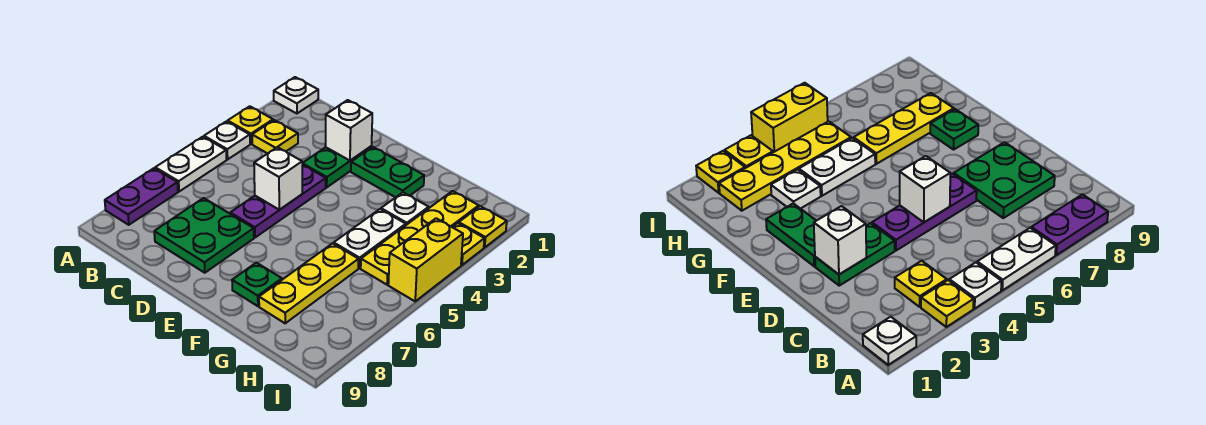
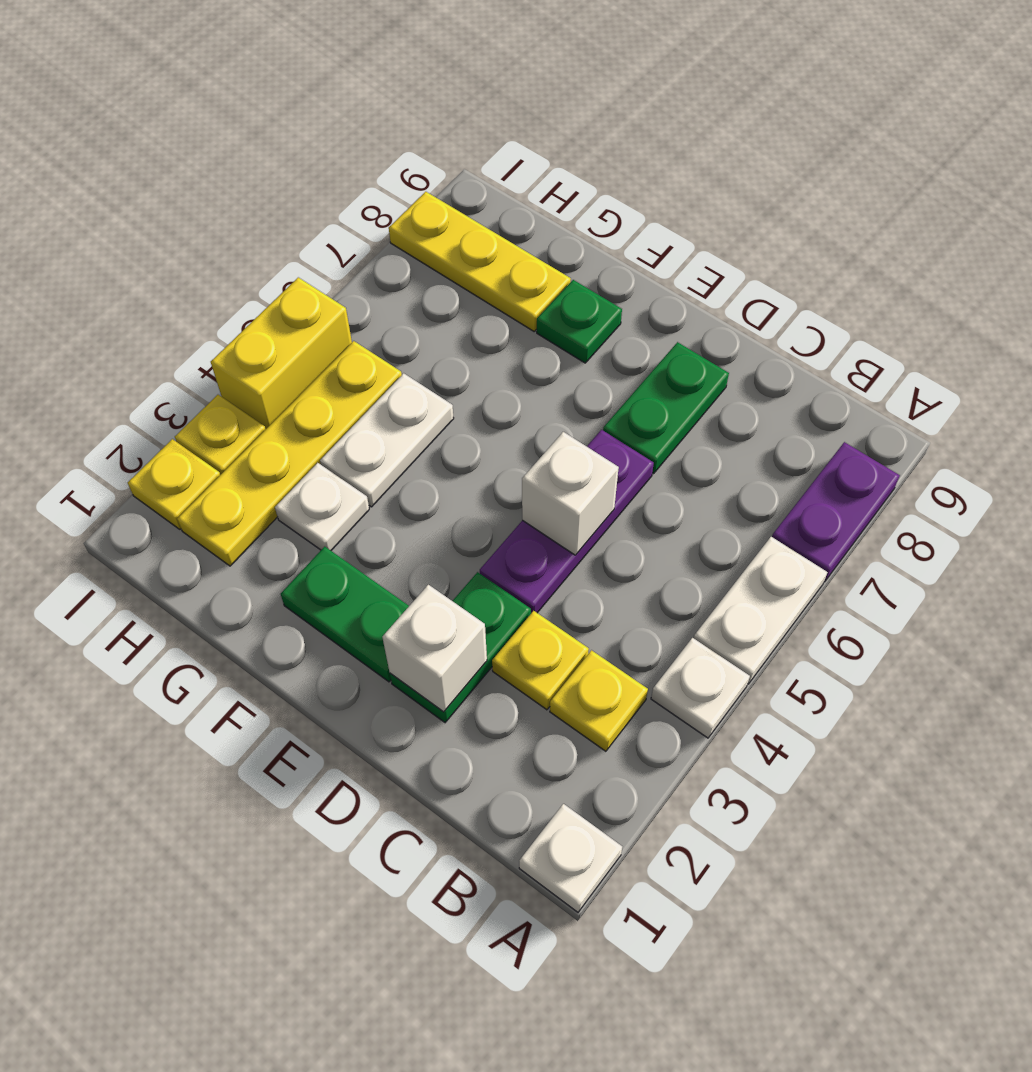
yellow 1x1 plate [228,106,273,144] -> yellow 1x1 plate moved to [492,611,589,710]
green 2x2 plate [154,198,254,273] -> green 1x2 plate [603,342,729,473]
yellow 1x3 plate [259,243,359,323] -> yellow 1x3 plate turned to [389,192,571,331]

